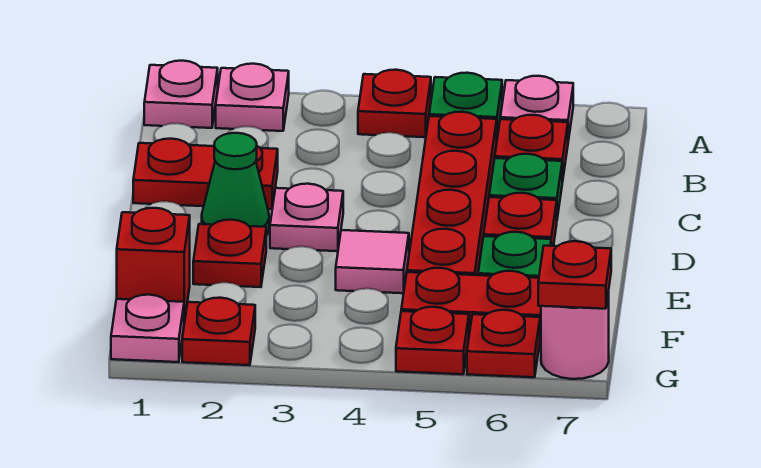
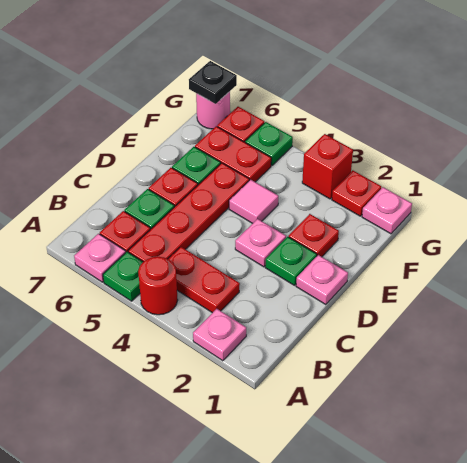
pink 1x1 plate [144,61,218,128] -> pink 1x1 plate moved to [296,255,348,305]
red 1x1 plate [358,70,431,137] -> red 1x1 round brick [138,257,178,315]
red 1x2 plate [133,139,278,209] -> red 1x2 plate moved to [168,247,240,313]
green 1x1 cone [202,133,269,236] -> green 1x1 plate [265,237,317,285]
red 1x1 brick [117,208,190,322] -> red 1x1 brick moved to [302,134,353,199]
red 1x1 plate [396,307,469,374] -> green 1x1 plate [245,122,293,166]
red 1x1 plate [538,241,611,309] -> black 1x1 plate [189,61,237,104]

